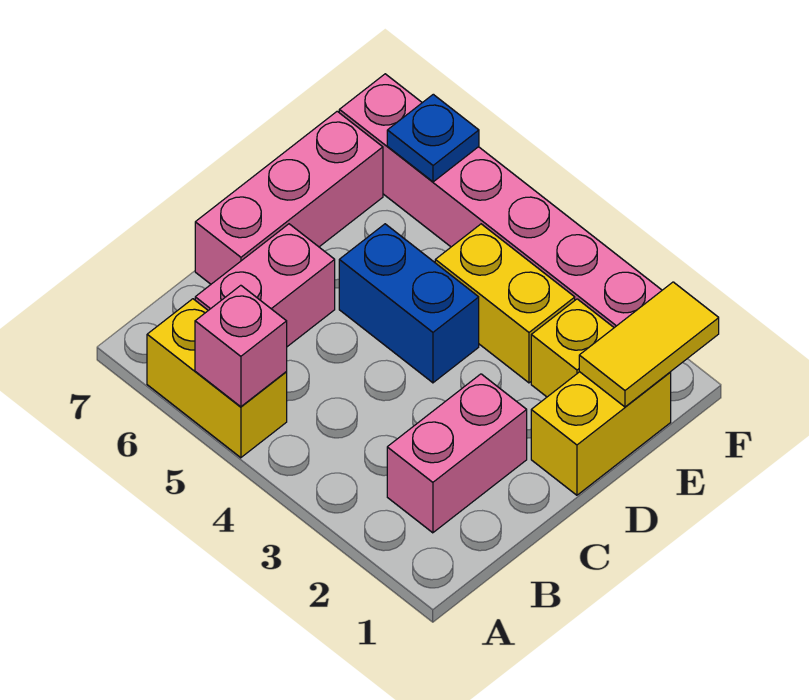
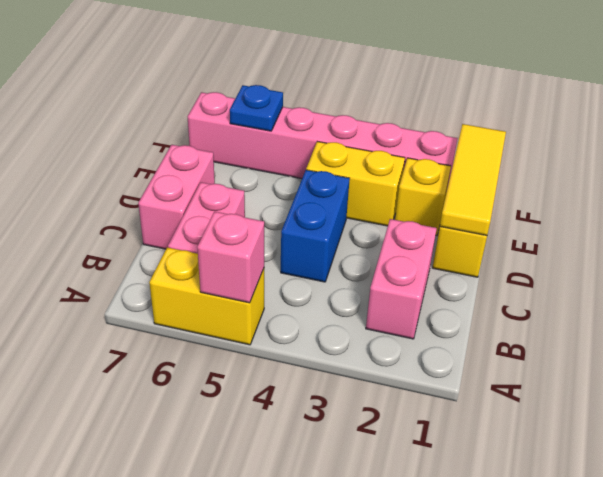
pink 1x3 brick [195,111,383,284] -> pink 1x2 brick [138,145,215,249]
blue 1x2 brick [339,224,479,383] -> blue 1x2 brick turned to [281,170,350,282]
yellow 1x2 tile [579,282,719,407] -> yellow 1x3 tile [440,124,506,235]

